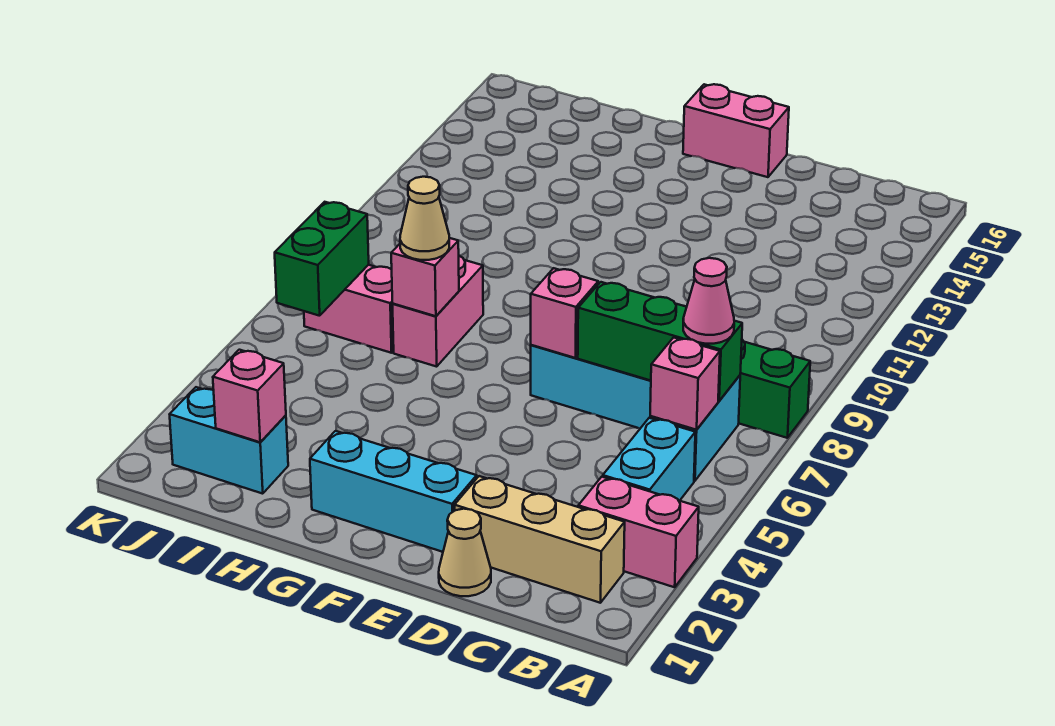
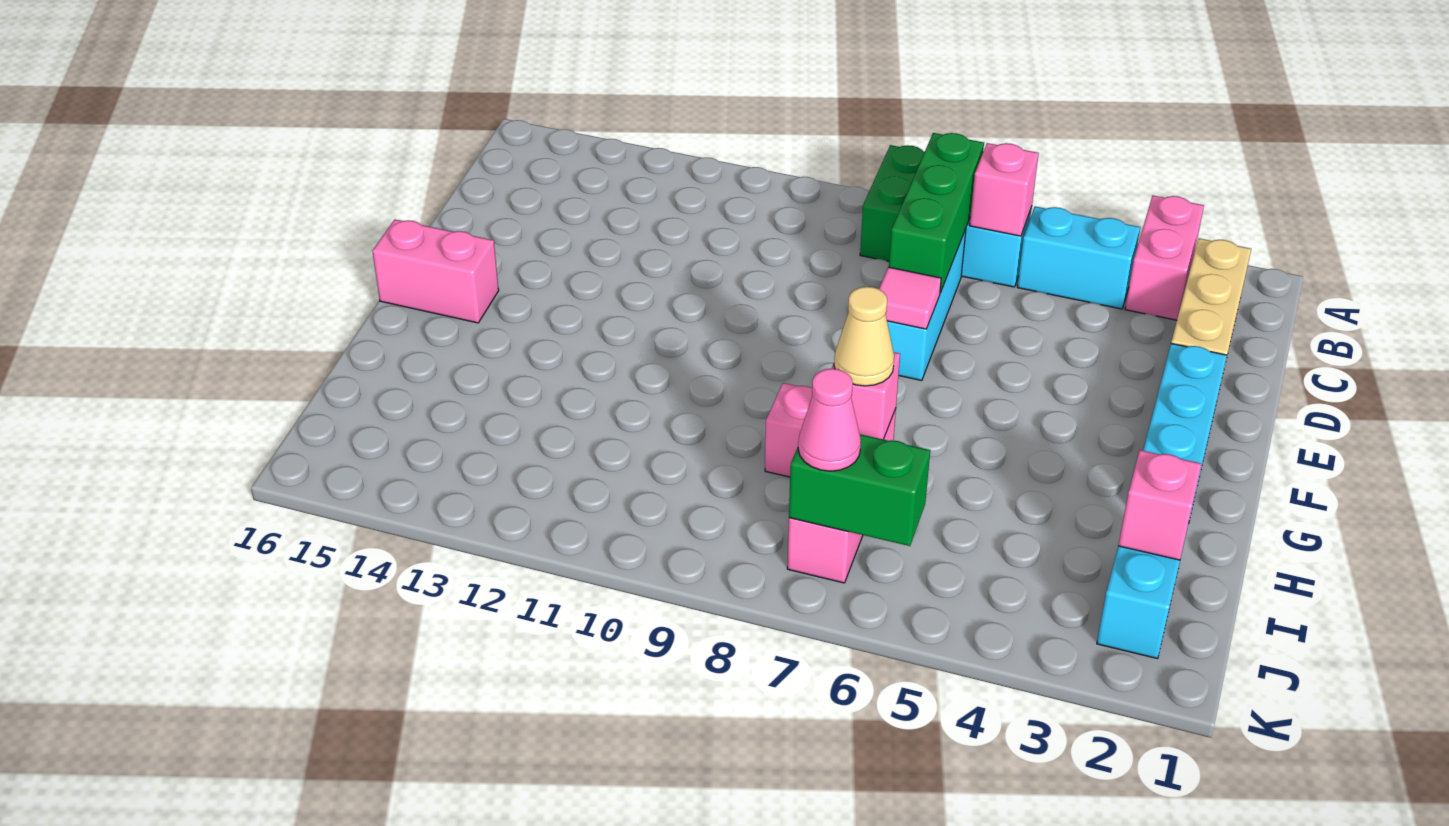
pink 1x1 cone [683,258,734,344] -> pink 1x1 cone moved to [798,369,861,471]
tan 1x1 cone [439,509,491,596] -> none
pink 1x1 brick [531,268,598,358] -> pink 1x1 tile [879,267,941,329]
pink 1x2 brick [683,84,789,177] -> pink 1x2 brick turned to [372,219,499,323]

